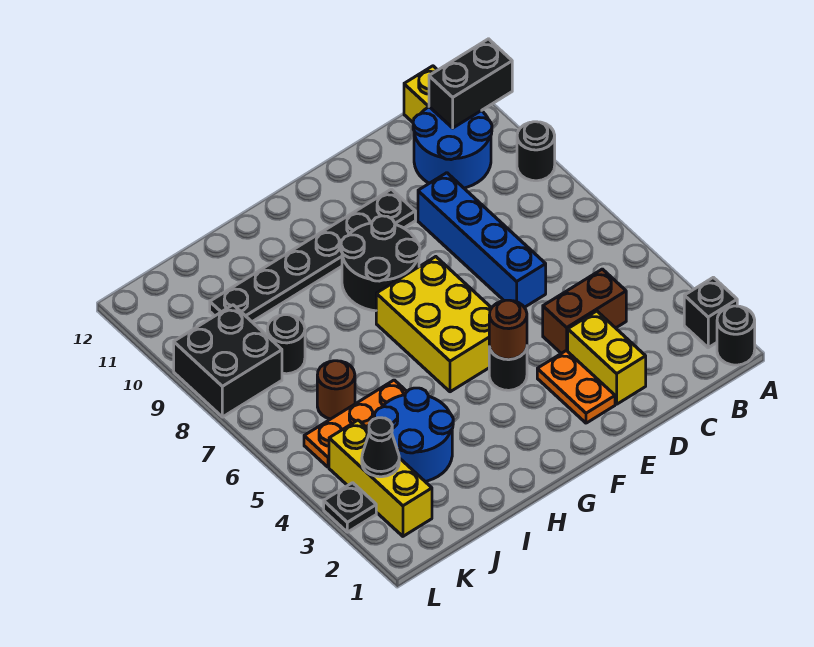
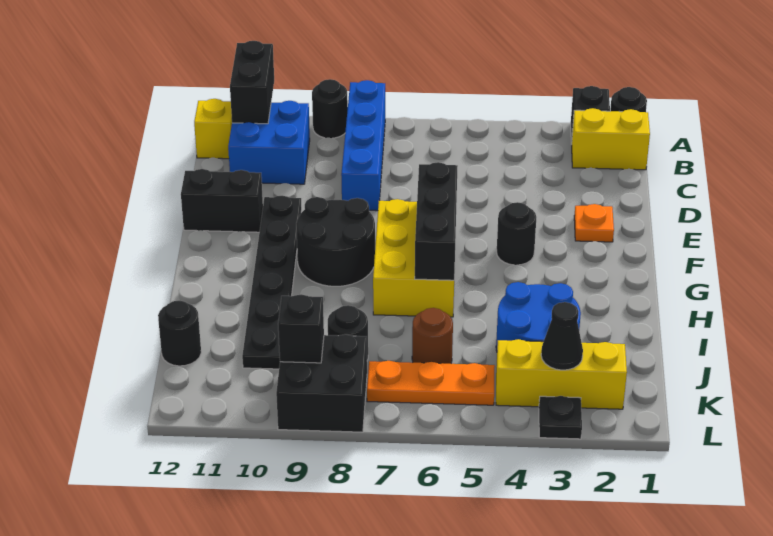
blue 2x2 round brick [413,107,492,188] -> blue 2x2 brick [228,101,310,184]
brown 1x2 brick [543,269,626,353] -> none
yellow 1x2 brick [568,311,646,404] -> yellow 1x2 brick moved to [572,108,650,170]
blue 1x4 brick [418,173,546,307] -> blue 1x4 brick turned to [341,80,385,211]
orange 1x2 plate [537,351,615,423] -> orange 1x1 plate [574,204,614,242]
none -> black 1x2 brick [181,169,263,232]
brown 1x1 round brick [489,300,527,359] -> none
yellow 2x3 brick [376,257,491,392] -> yellow 2x3 brick turned to [373,199,454,317]
none -> black 1x3 brick [415,162,458,280]
orange 1x3 plate [304,380,407,467] -> orange 1x3 plate turned to [367,361,495,405]
none -> black 1x1 round brick [158,301,201,366]
none -> black 1x1 brick [278,294,324,363]

